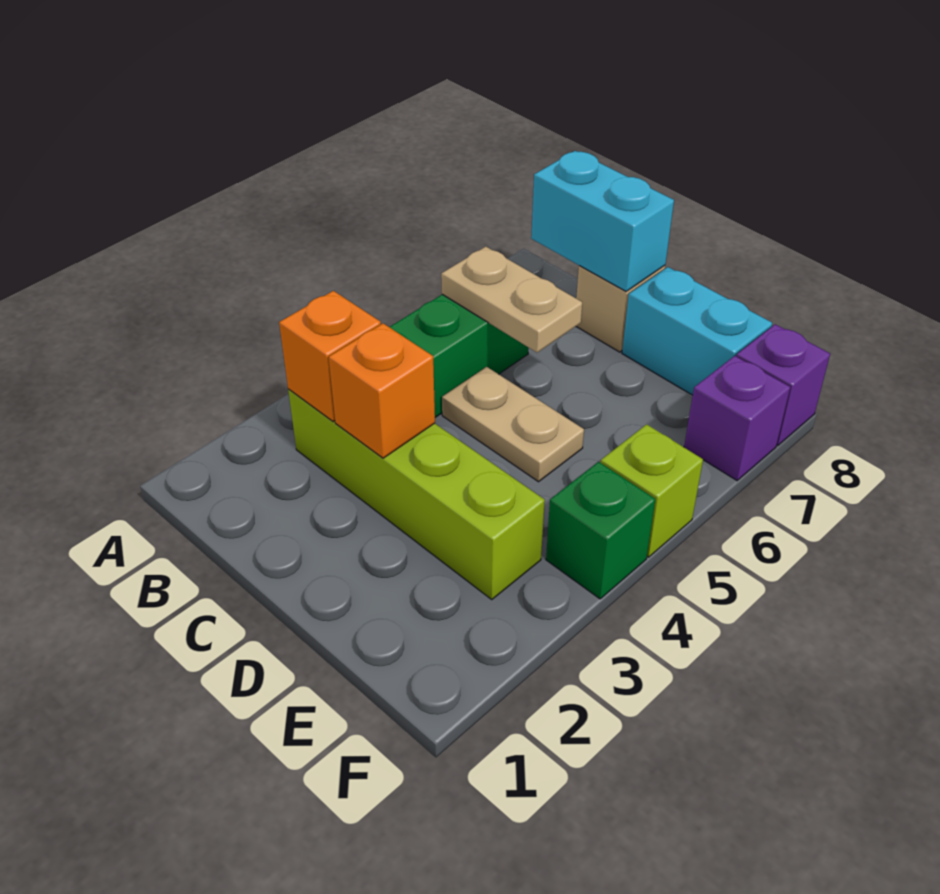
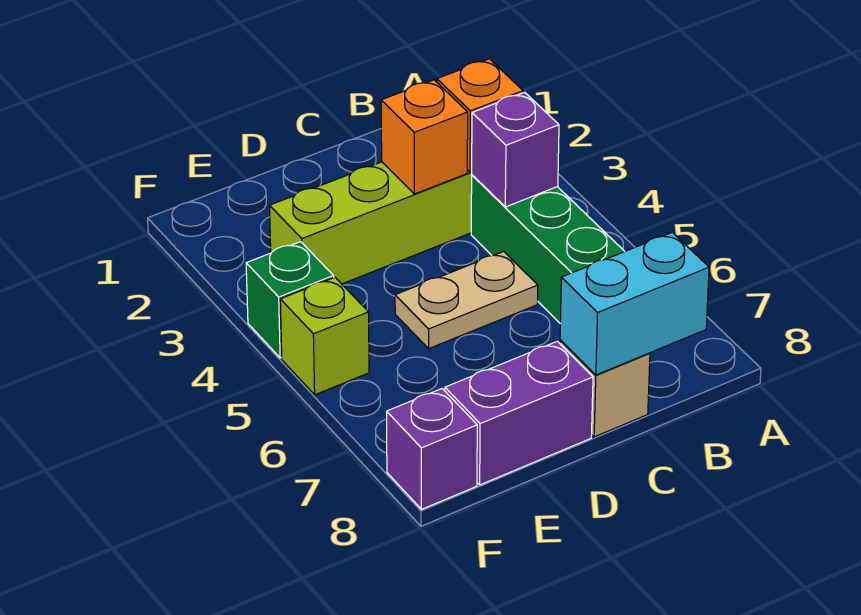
tan 1x2 plate [441,247,582,353] -> none
cyan 1x2 brick [622,267,772,395] -> purple 1x2 brick [445,341,593,485]
purple 1x1 brick [684,356,790,481] -> purple 1x1 brick moved to [472,92,559,207]

